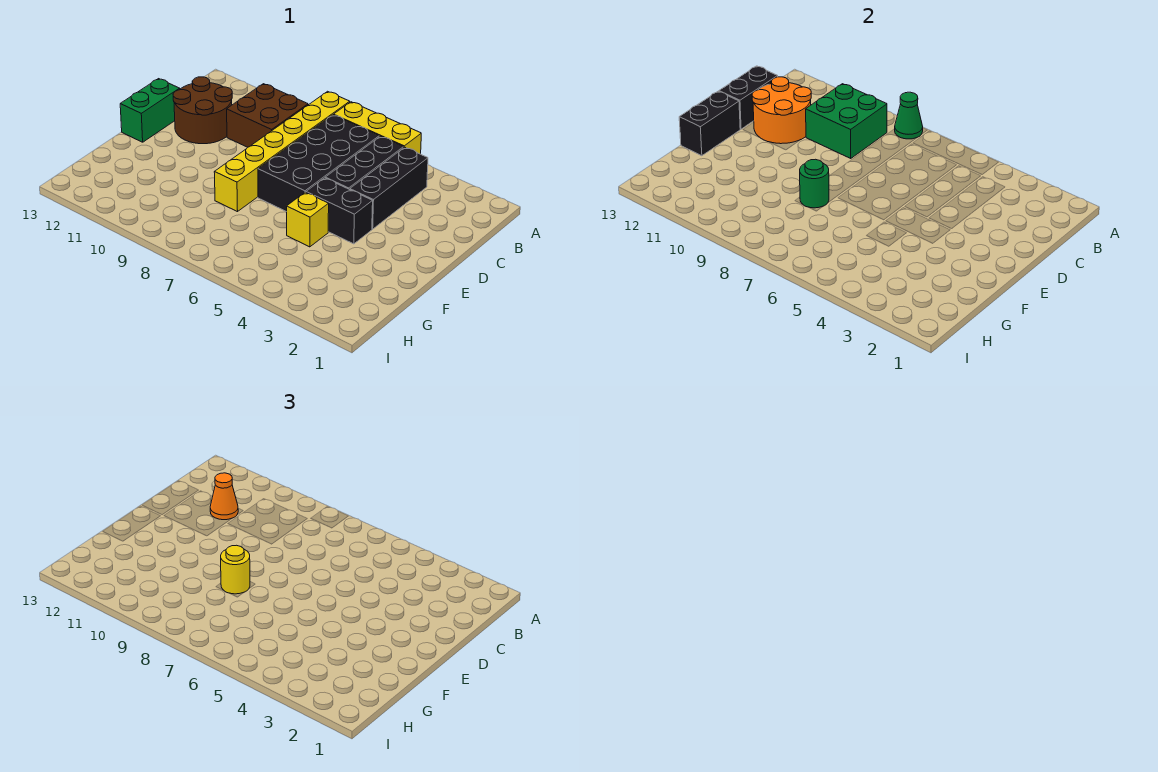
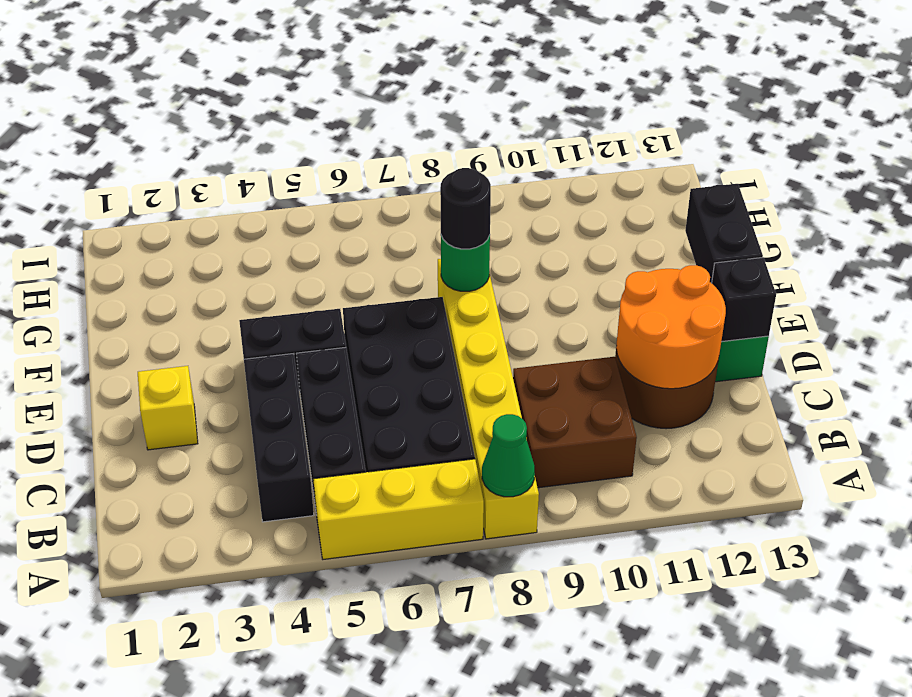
green 2x2 brick [806,84,887,158] -> none
orange 1x1 cone [210,473,238,520] -> none
black 1x2 brick [719,66,778,129] -> black 1x1 brick [712,258,776,342]
yellow 1x1 brick [287,192,329,247] -> yellow 1x1 brick moved to [138,366,198,450]
yellow 1x1 round brick [221,545,250,594] -> black 1x1 round brick [440,168,491,249]

